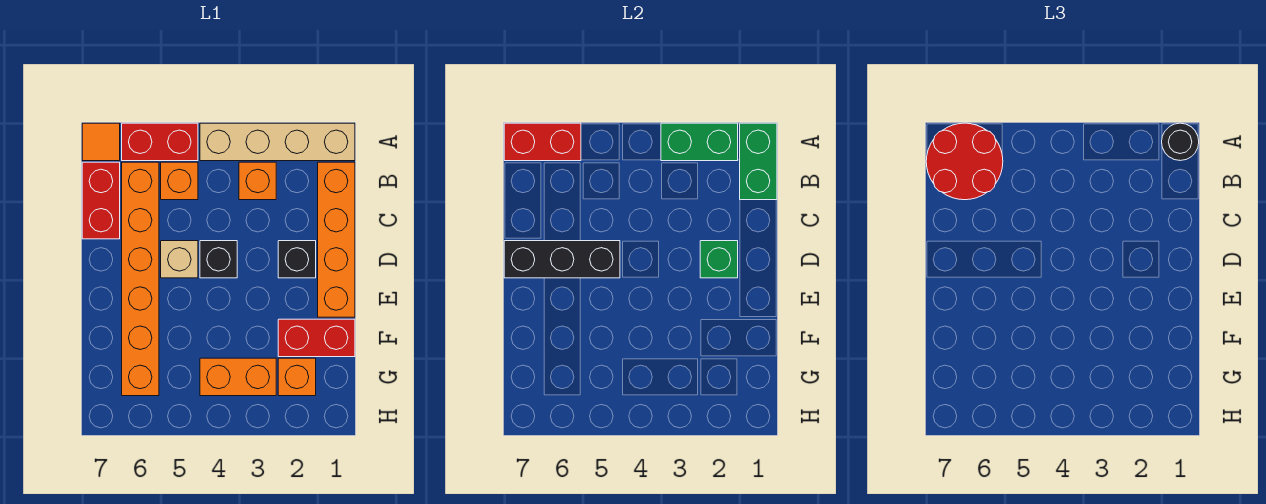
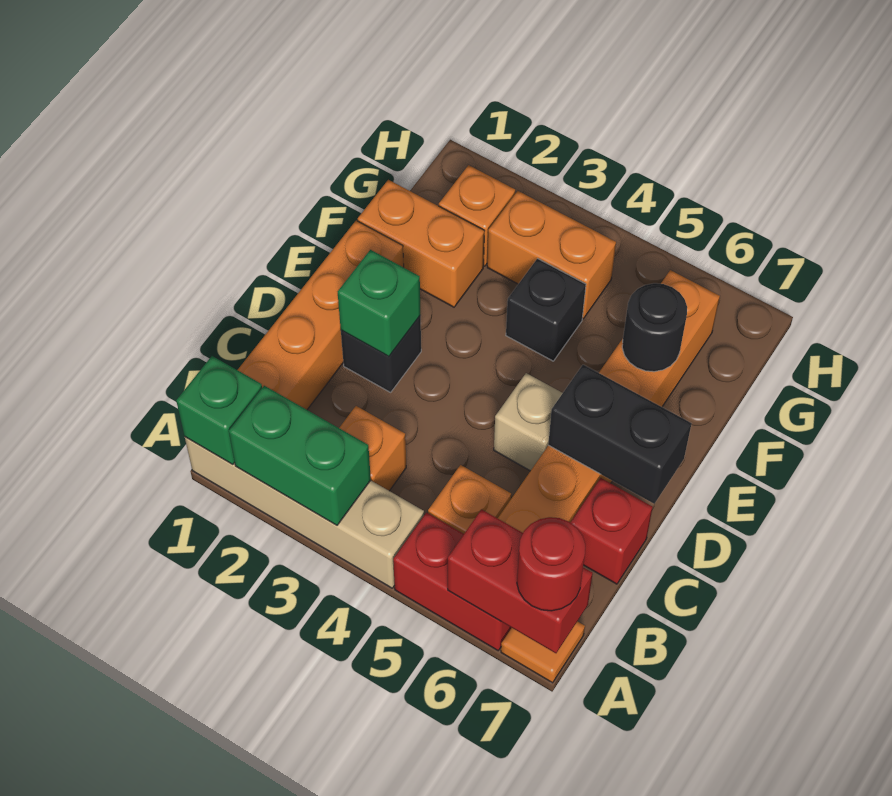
green 1x2 brick [740,123,777,200] -> green 1x1 brick [176,356,262,465]
black 1x1 round brick [1162,123,1199,161] -> black 1x1 round brick moved to [622,283,687,372]
red 2x2 round brick [926,123,1003,200] -> red 1x1 round brick [517,517,585,611]
red 1x2 brick [82,162,120,239] -> red 1x1 brick [570,478,653,584]
black 1x1 brick [200,241,237,278] -> black 1x1 brick moved to [506,259,586,361]
black 1x3 brick [504,241,620,278] -> black 1x2 brick [548,365,692,504]
red 1x2 brick [278,319,355,357] -> orange 1x2 brick [358,180,484,307]

